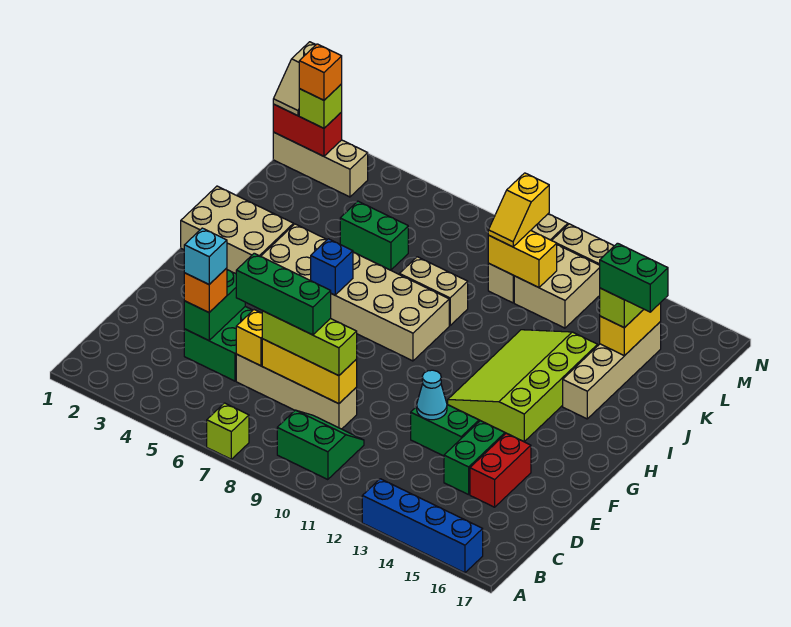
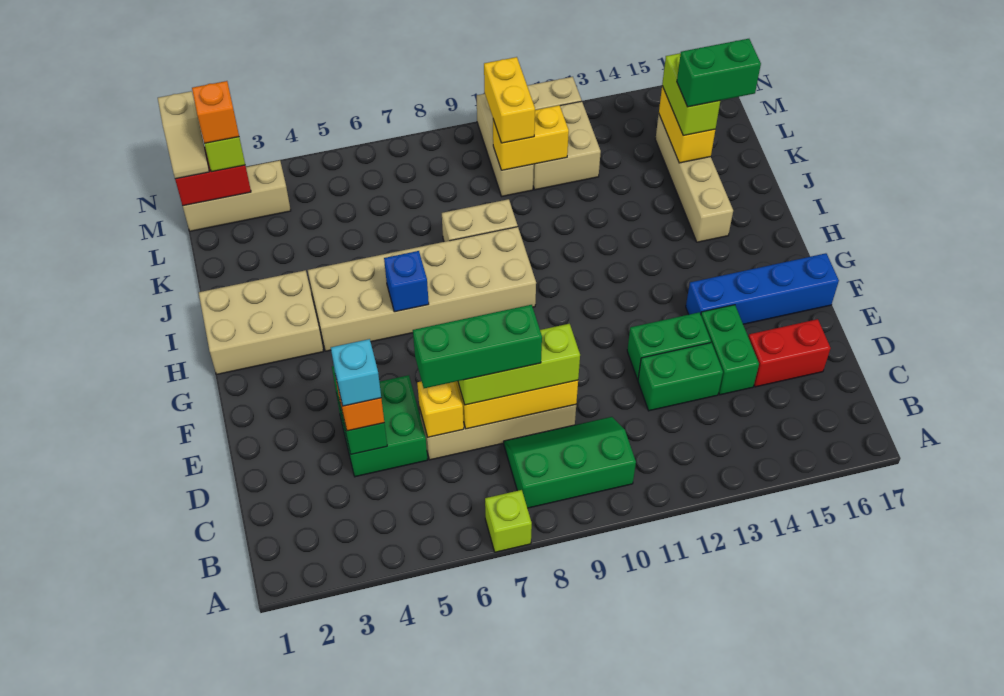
blue 1x4 brick [362,479,483,573] -> blue 1x4 brick moved to [686,253,839,324]
green 2x2 slope [277,410,364,480] -> green 2x3 slope [504,417,636,508]
red 1x2 brick [470,433,531,507] -> red 1x2 brick turned to [748,319,831,387]
cyan 1x1 cone [417,370,447,420] -> none
lime 3x4 slope [448,330,598,442] -> none
green 1x2 brick [340,201,408,270] -> green 1x2 brick moved to [638,343,723,411]
yellow 1x2 slope [488,173,549,247] -> yellow 1x2 brick [484,57,535,143]

